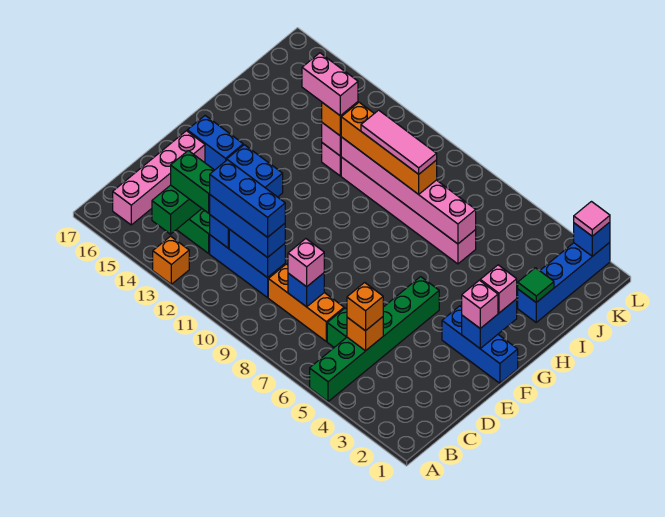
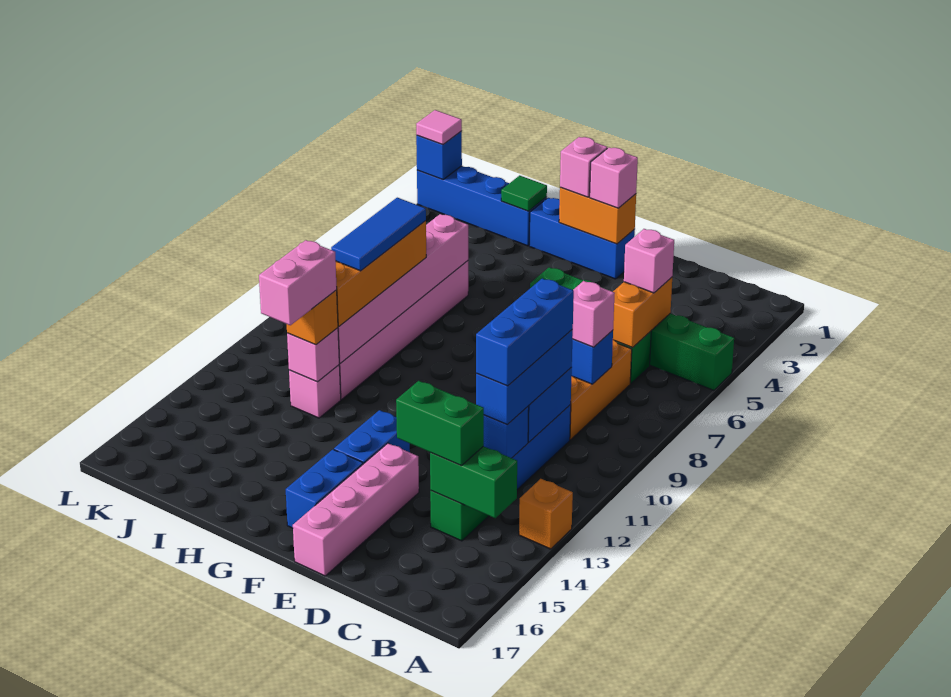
pink 1x4 brick [113,131,205,225] -> pink 1x4 brick turned to [293,443,419,576]
orange 1x1 brick [347,317,383,351] -> orange 1x2 brick [613,277,672,347]
orange 1x1 brick [347,282,383,331] -> pink 1x1 brick [624,229,674,293]
green 1x2 brick [171,151,214,213] -> green 1x2 brick turned to [396,381,484,466]
blue 1x3 brick [442,306,518,383] -> blue 1x3 brick turned to [529,198,635,279]
blue 1x2 brick [462,299,517,348] -> orange 1x2 brick [559,187,636,244]
pink 1x3 tile [361,110,437,174] -> blue 1x3 tile [331,198,426,271]

